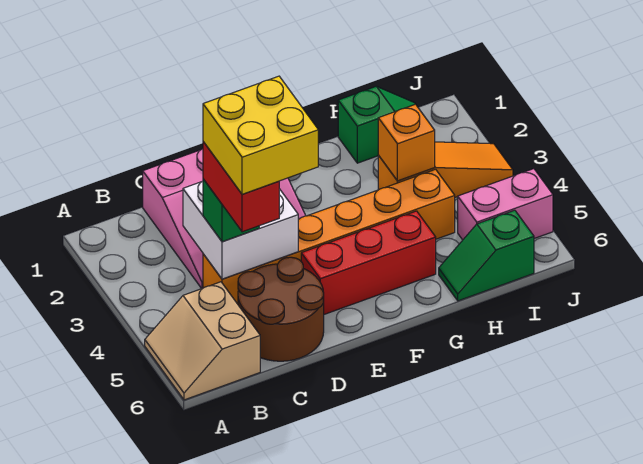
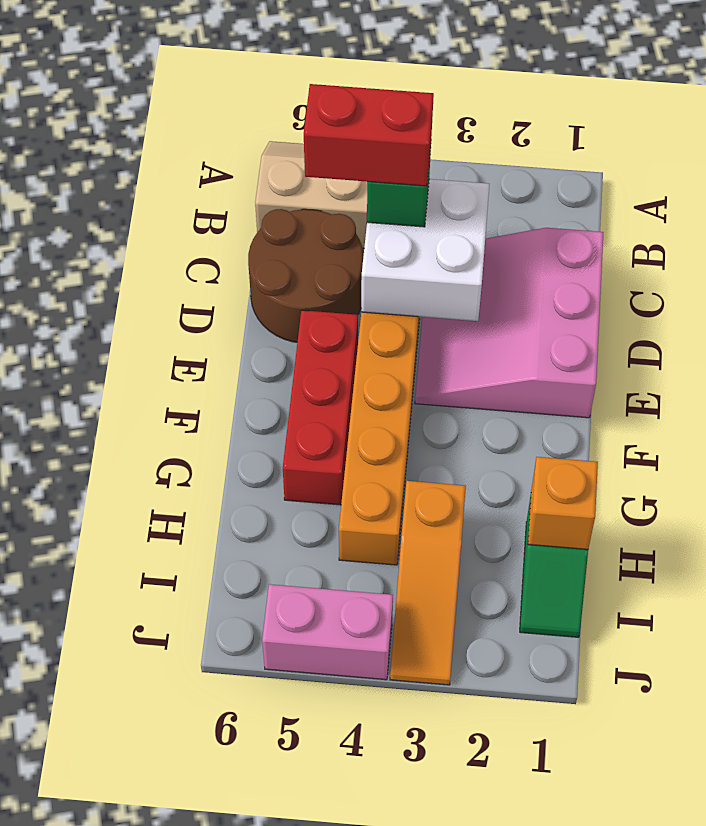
yellow 2x2 brick [203,76,318,194] -> none
orange 1x1 brick [378,104,435,181] -> orange 1x1 brick moved to [528,457,598,549]
green 1x2 slope [439,210,534,301] -> none
pink 1x2 brick [458,169,553,240] -> pink 1x2 brick turned to [262,584,393,680]

